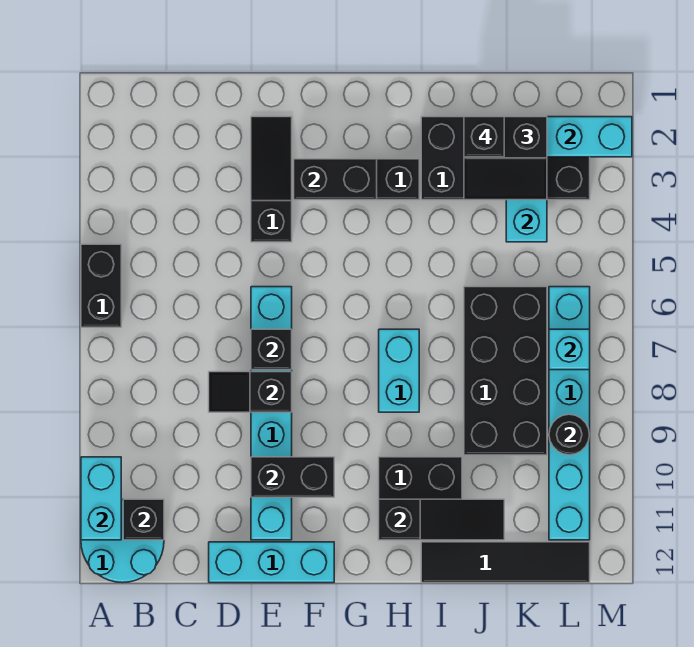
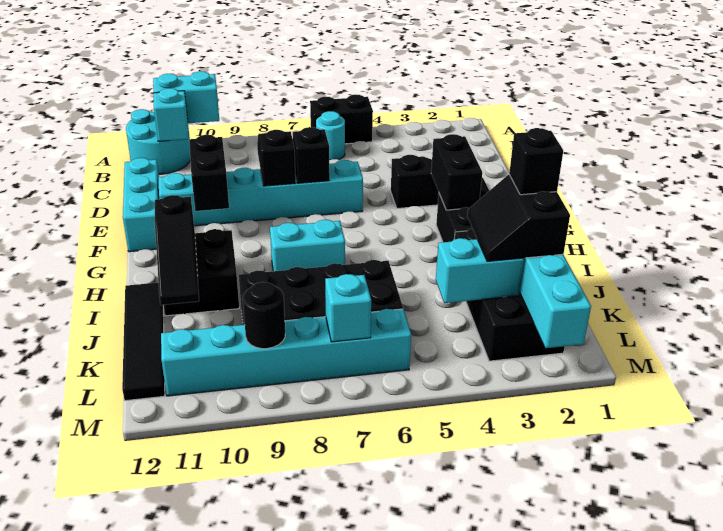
none -> cyan 1x1 round brick [316,111,345,160]
black 1x1 brick [123,499,164,540] -> cyan 1x1 brick [154,88,189,141]

